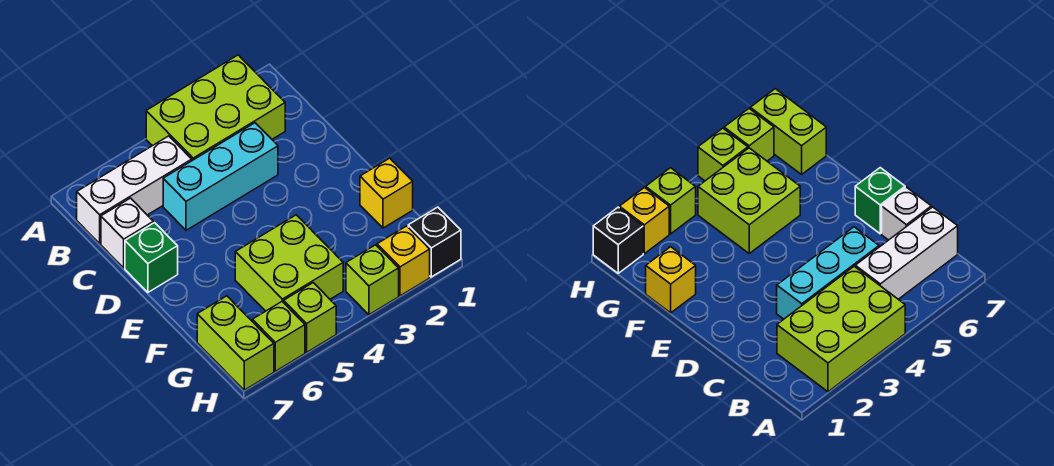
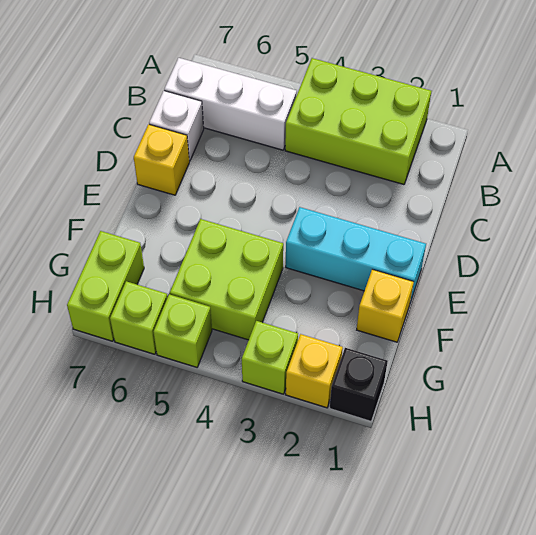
cyan 1x3 brick [163,123,278,230] -> cyan 1x3 brick moved to [286,207,426,302]
green 1x1 brick [125,223,178,292] -> yellow 1x1 brick [134,124,189,195]

